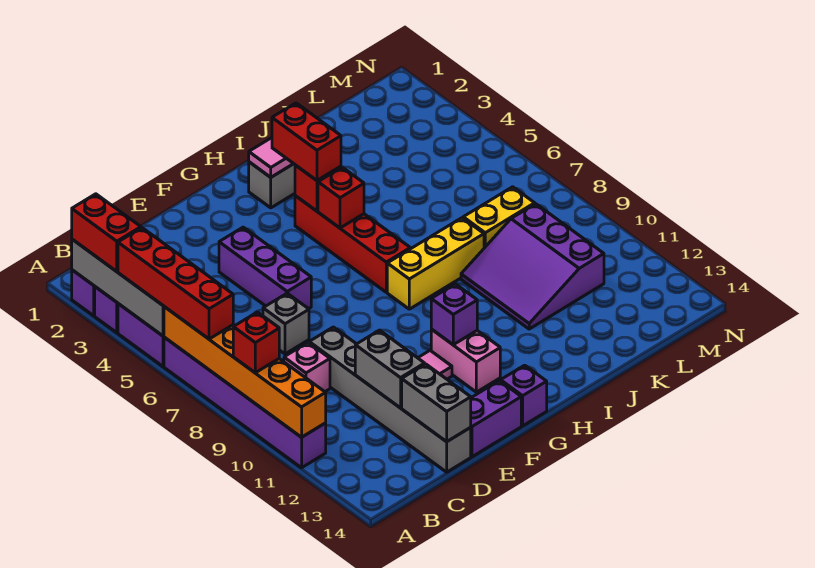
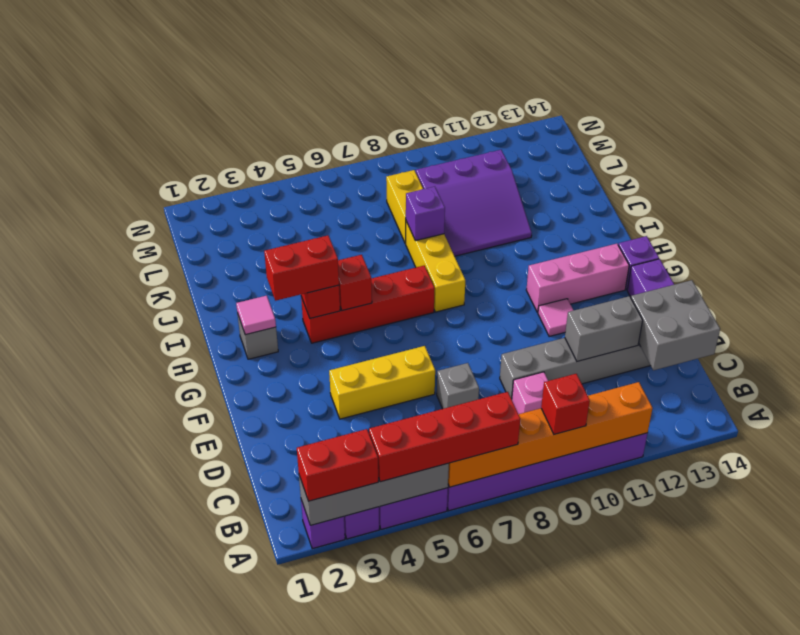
grey 1x2 brick [402,364,471,442] -> grey 2x2 brick [631,280,720,370]
purple 1x3 brick [219,227,311,309] -> yellow 1x3 brick [329,346,435,419]
pink 1x2 brick [431,329,500,392] -> pink 1x3 brick [526,244,629,313]
purple 1x1 brick [431,284,477,345] -> purple 1x1 brick moved to [406,187,445,241]

